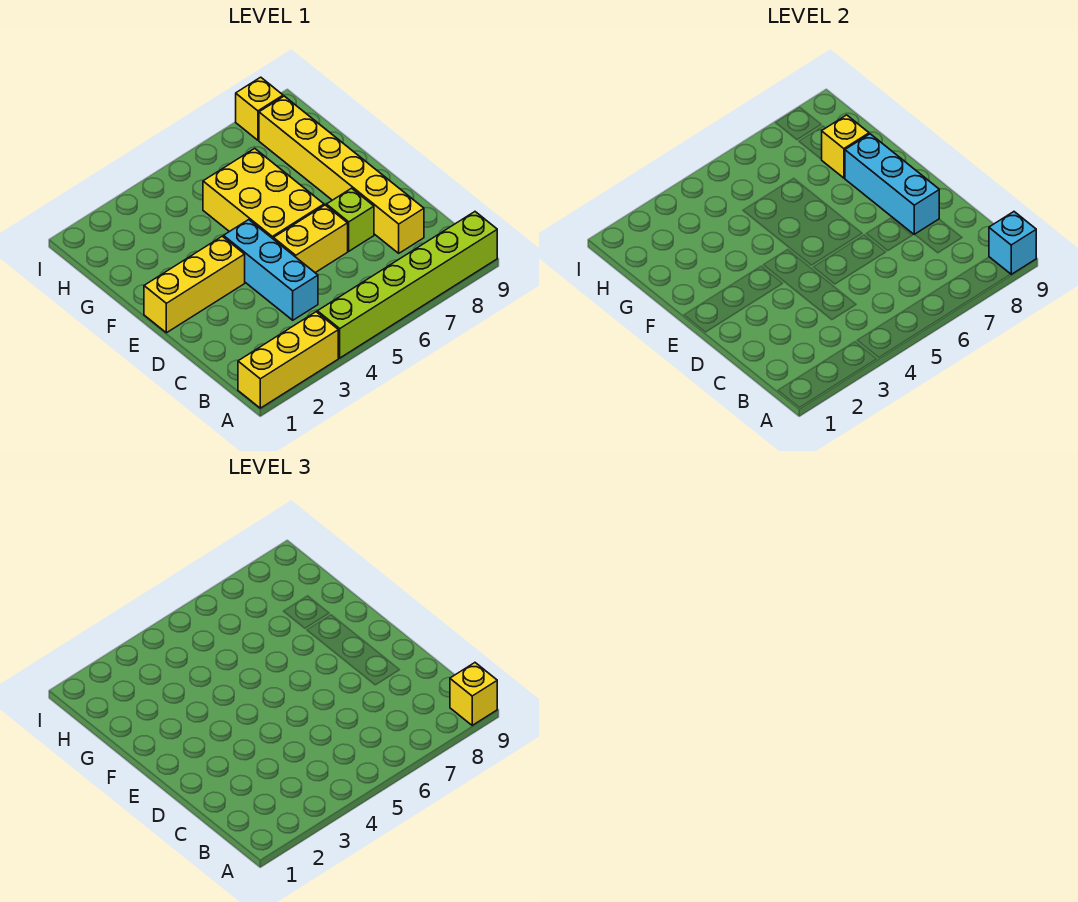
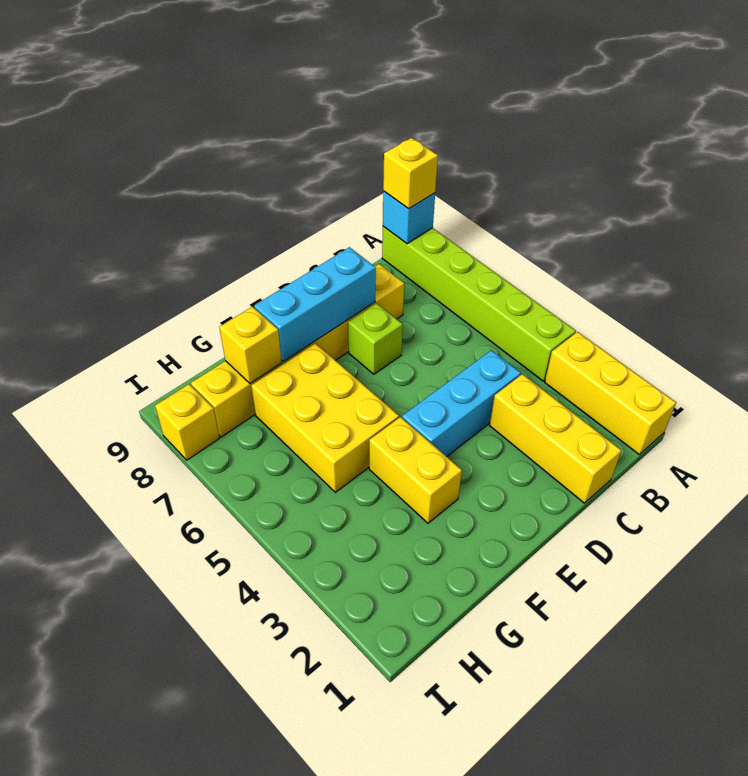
yellow 1x2 brick [273,205,348,273] -> yellow 1x2 brick moved to [369,417,462,523]
yellow 1x3 brick [144,236,245,333] -> yellow 1x3 brick moved to [490,374,621,503]
yellow 2x3 brick [203,148,324,239] -> yellow 2x3 brick turned to [251,343,399,492]

